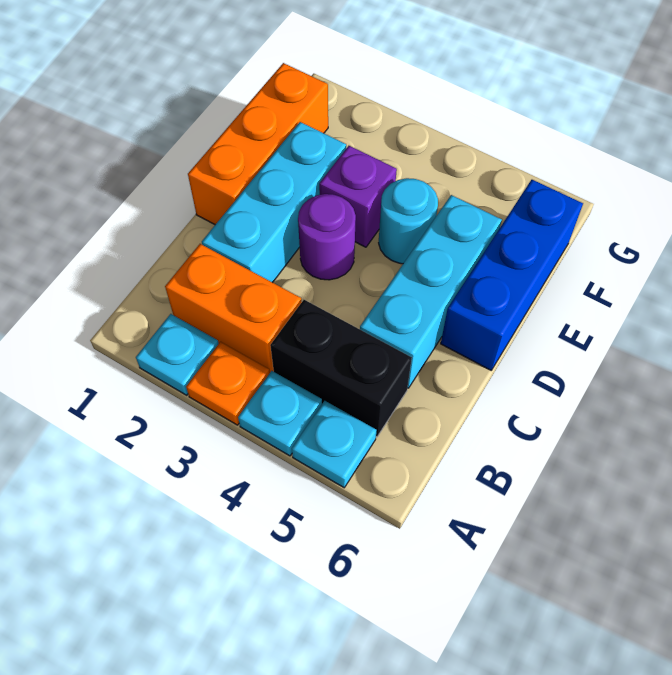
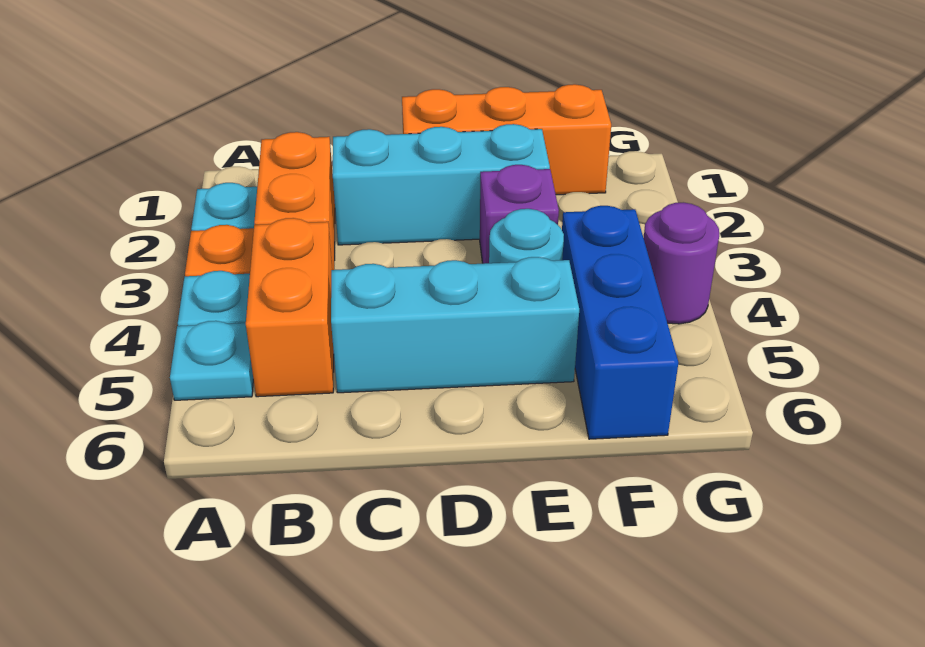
black 1x2 brick [270,300,412,437] -> orange 1x2 brick [246,218,334,397]
purple 1x1 round brick [298,194,356,280] -> purple 1x1 round brick moved to [644,202,719,324]
blue 1x3 brick [441,180,583,370] -> blue 1x3 brick turned to [562,206,678,439]

